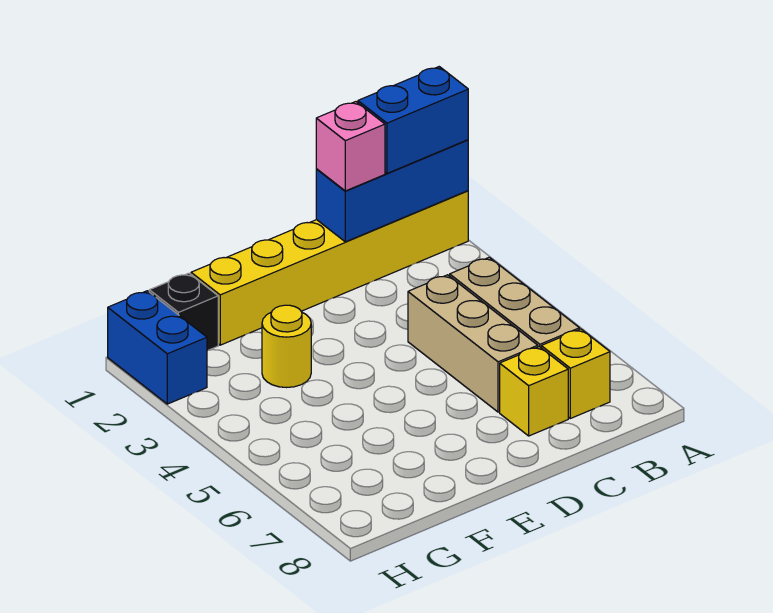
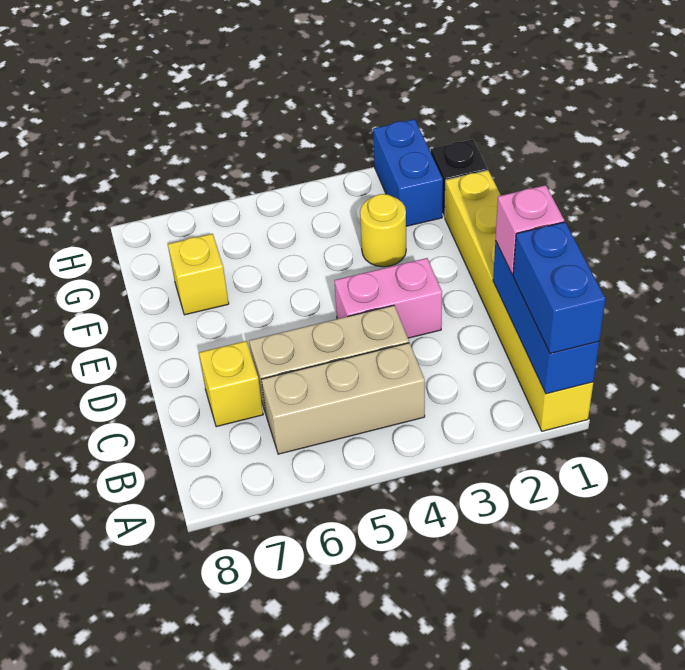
yellow 1x1 brick [541,329,610,418] -> yellow 1x1 brick moved to [168,234,229,315]
none -> pink 1x2 brick [334,258,442,338]
blue 1x2 brick [108,291,207,404] -> blue 1x2 brick turned to [373,119,443,226]

